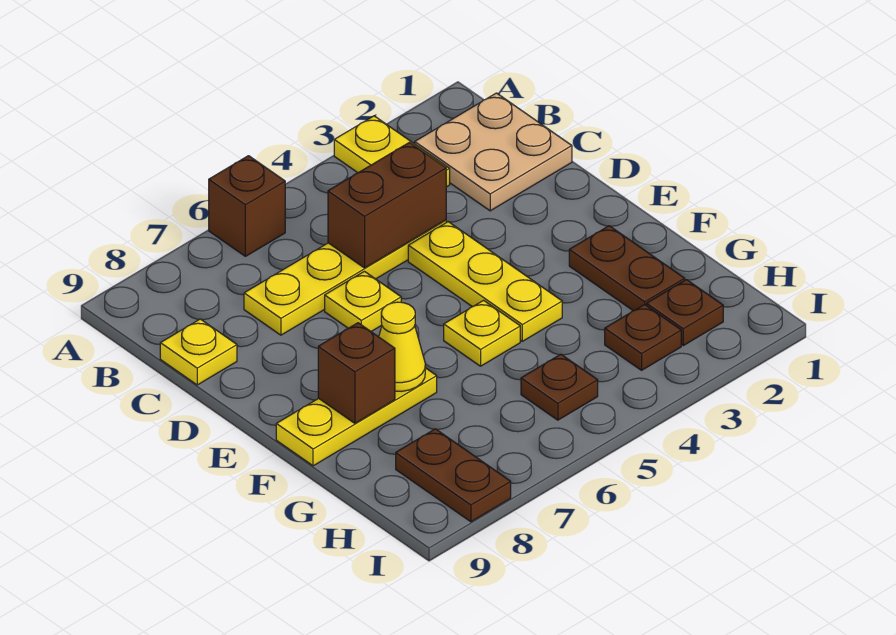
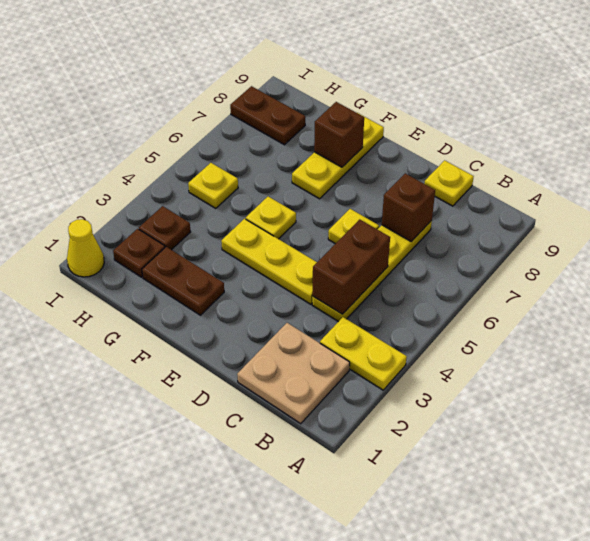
brown 1x1 brick [209,156,285,256] -> brown 1x1 brick moved to [382,173,435,242]
yellow 1x1 cone [379,302,425,391] -> yellow 1x1 cone moved to [67,219,104,277]
brown 1x1 plate [521,354,598,420] -> yellow 1x1 plate [188,163,238,208]

